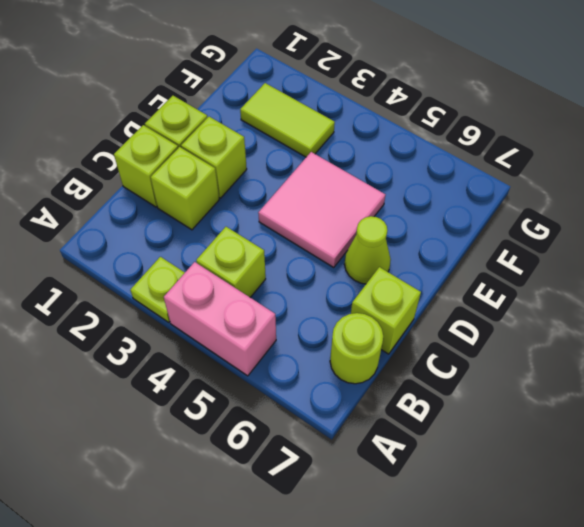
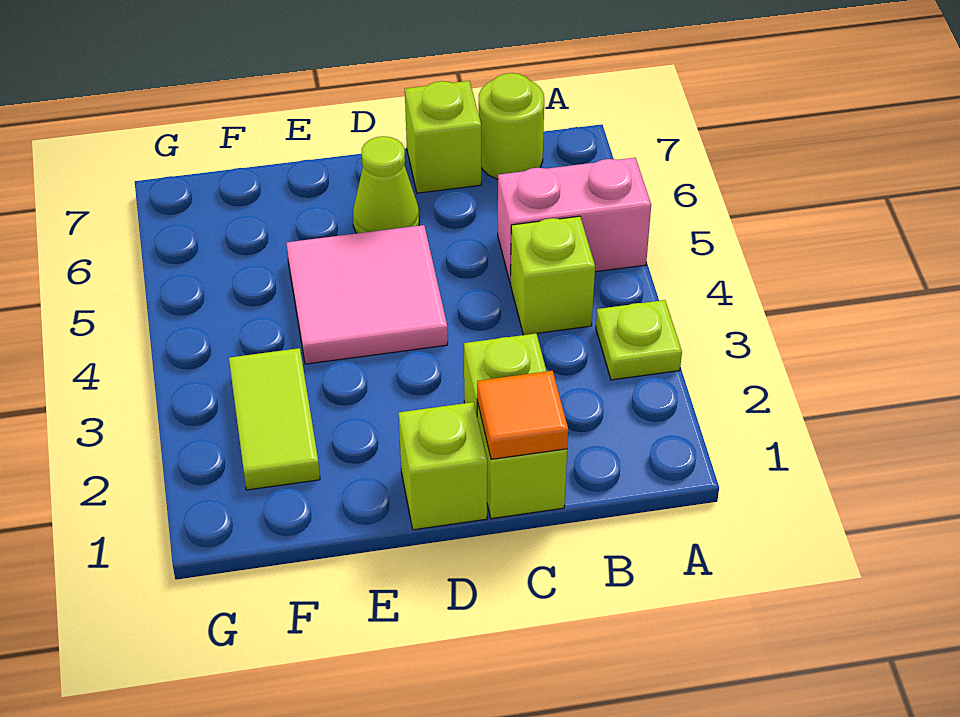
pink 1x2 brick [164,262,276,376] -> pink 1x2 brick turned to [498,158,651,283]
none -> orange 1x1 tile [477,371,568,459]
lime 1x1 brick [181,117,247,198] -> none

